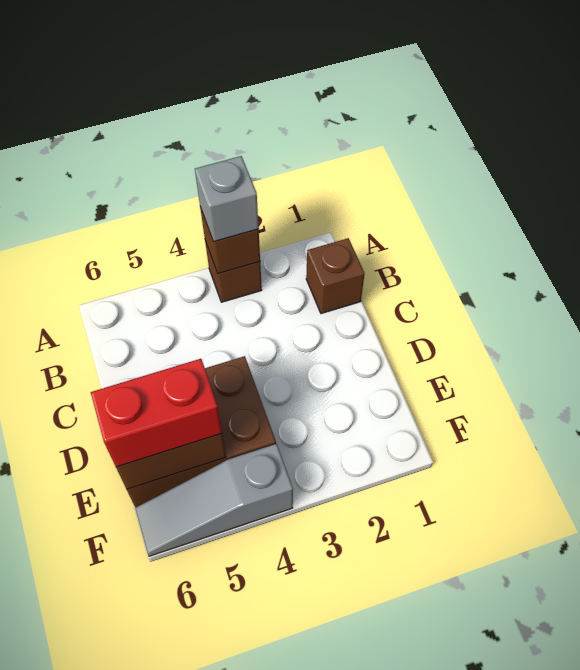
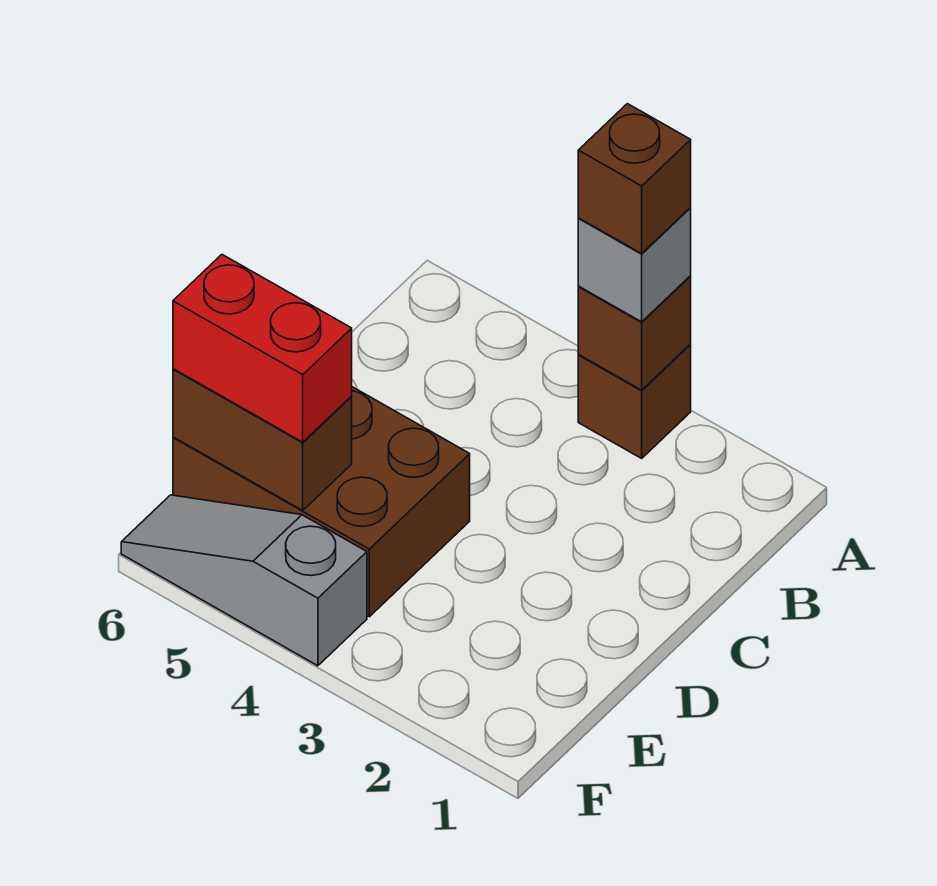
brown 1x1 brick [306,238,365,314] -> brown 1x1 brick moved to [578,104,691,253]

